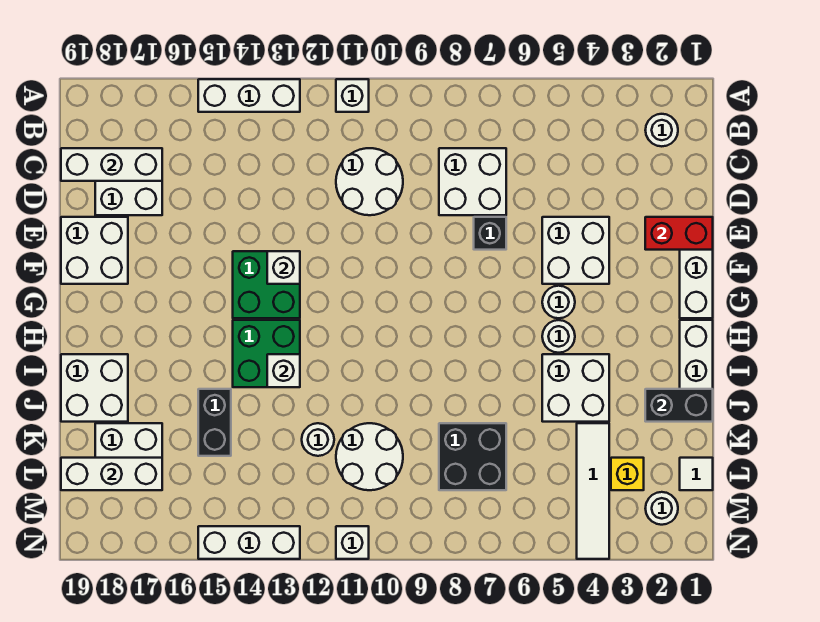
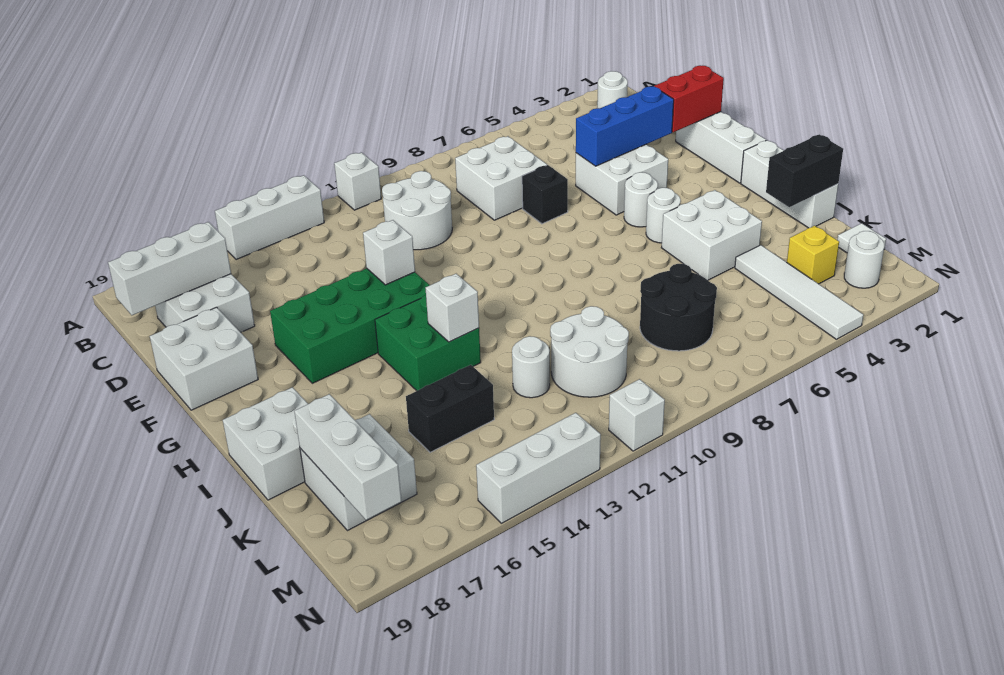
none -> blue 1x3 brick [576,86,674,166]
green 2x2 brick [233,251,300,318] -> green 2x4 brick [270,268,430,383]
black 1x2 brick [198,389,231,456] -> black 1x2 brick turned to [406,365,494,452]
black 2x2 brick [439,423,506,490] -> black 2x2 round brick [640,264,717,351]
white 1x3 brick [61,458,162,490] -> white 1x3 brick turned to [294,394,401,520]

